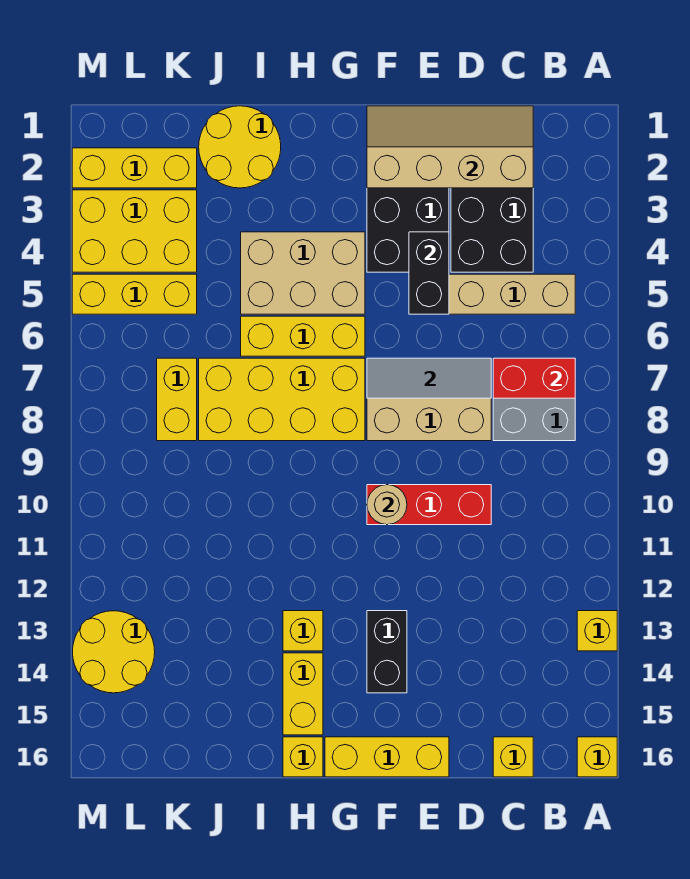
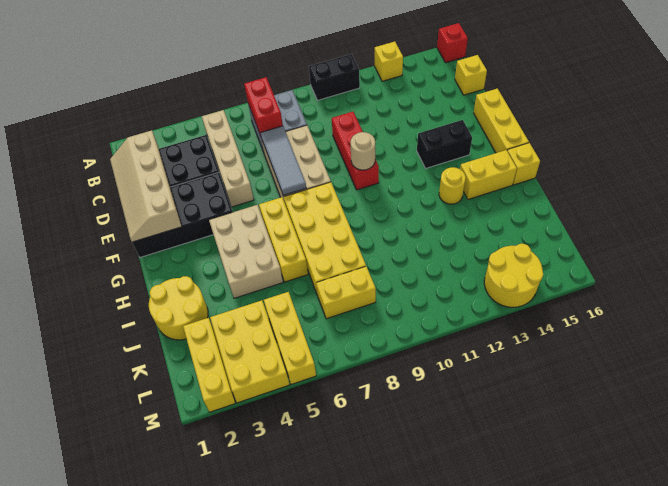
yellow 1x1 brick [577,737,617,777] -> red 1x1 brick [437,23,468,63]
black 1x2 brick [409,232,449,314] -> black 1x2 brick moved to [309,54,360,100]
yellow 1x1 brick [283,611,323,651] -> yellow 1x1 round brick [439,167,466,204]

